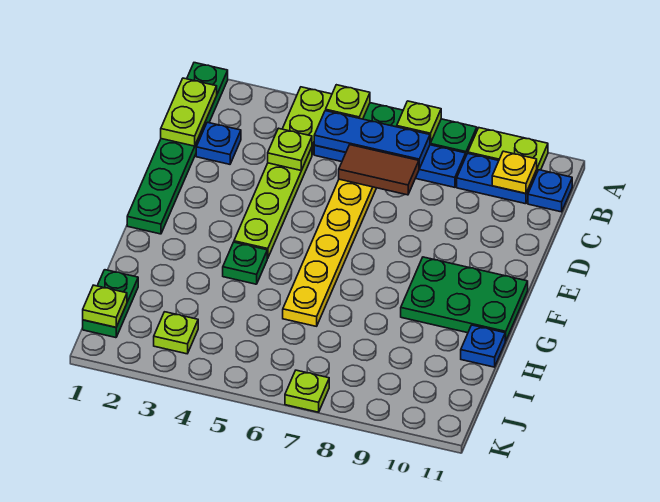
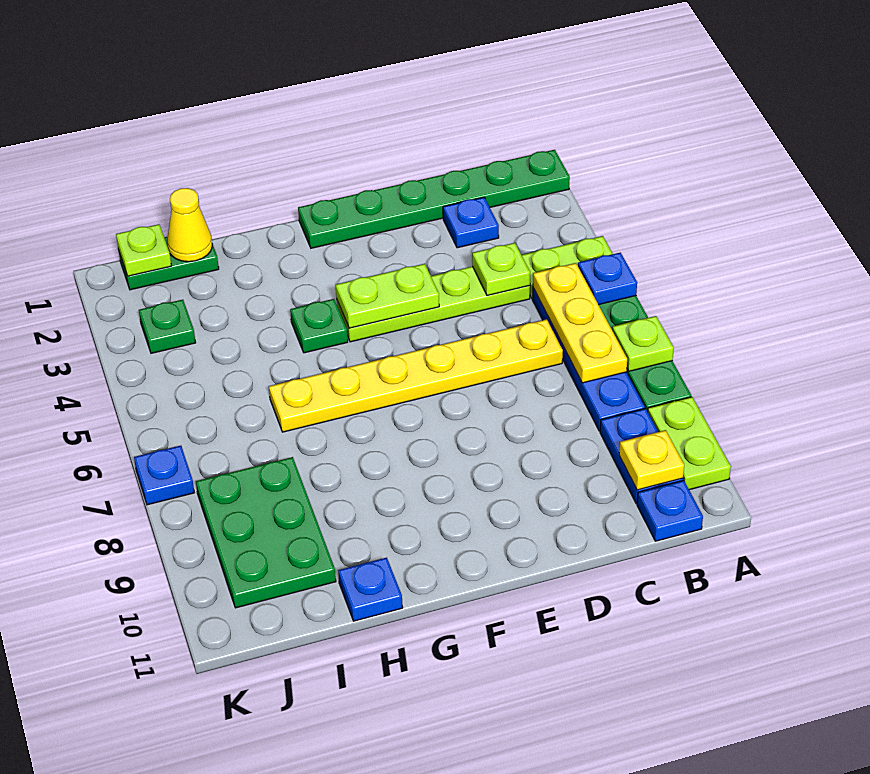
lime 1x1 plate [326,85,370,119] -> blue 1x1 plate [578,253,637,305]
lime 1x2 plate [161,78,217,146] -> lime 1x2 plate moved to [336,264,439,328]
blue 1x3 plate [314,111,430,169] -> yellow 1x3 plate [533,263,627,383]
brown 1x2 tile [339,145,419,195] -> none
green 2x3 plate [401,257,528,341] -> green 2x3 plate moved to [196,457,336,608]
none -> yellow 1x1 cone [167,188,212,262]
lime 1x1 plate [154,312,198,354] -> green 1x1 plate [139,300,196,353]
lime 1x1 plate [285,370,329,412] -> blue 1x1 plate [134,446,194,505]

